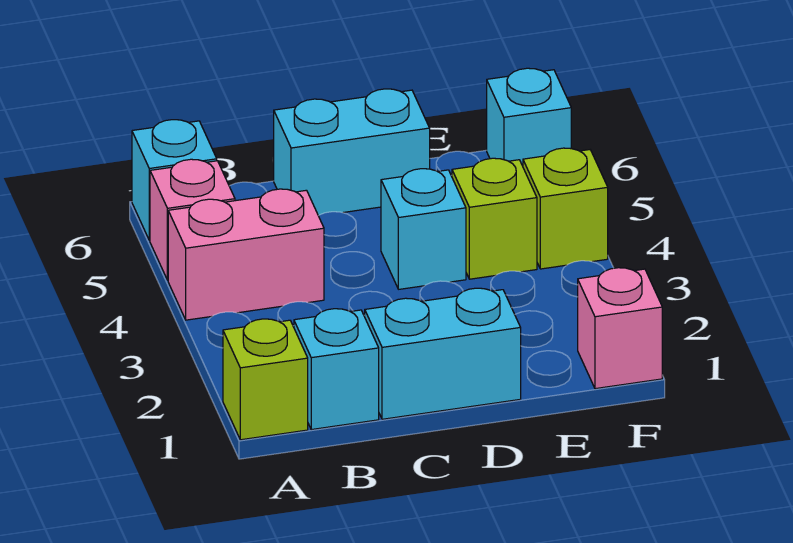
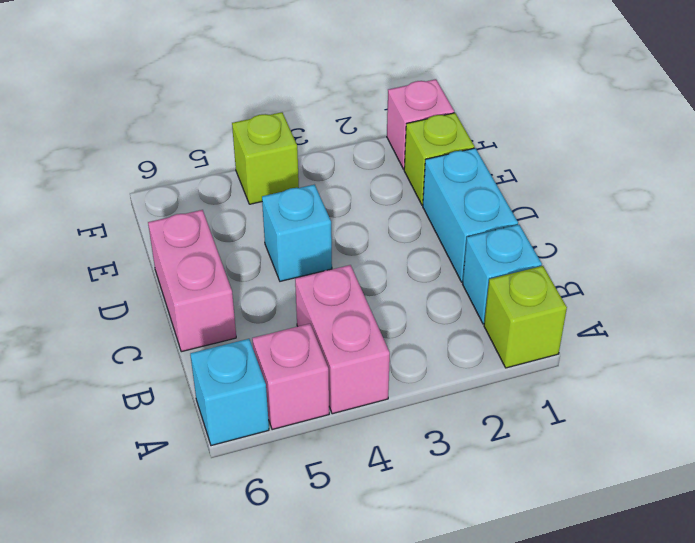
cyan 1x2 brick [274,89,430,216] -> pink 1x2 brick [148,210,236,352]
lime 1x1 brick [452,158,537,279] -> lime 1x1 brick moved to [404,113,475,205]
cyan 1x1 brick [487,68,571,166] -> none

